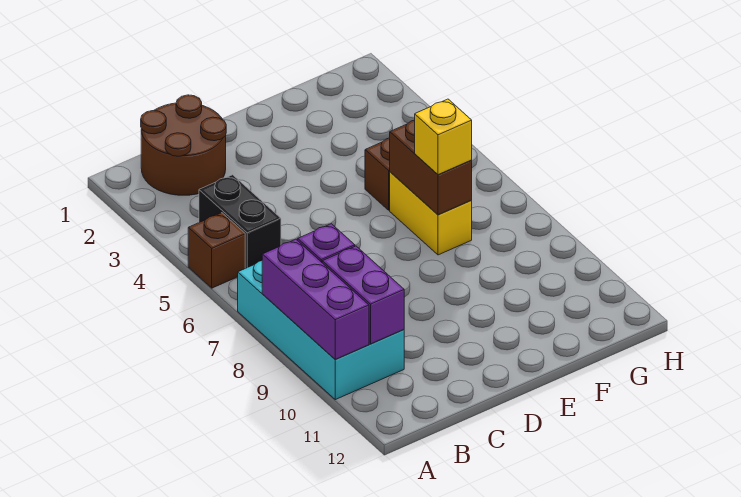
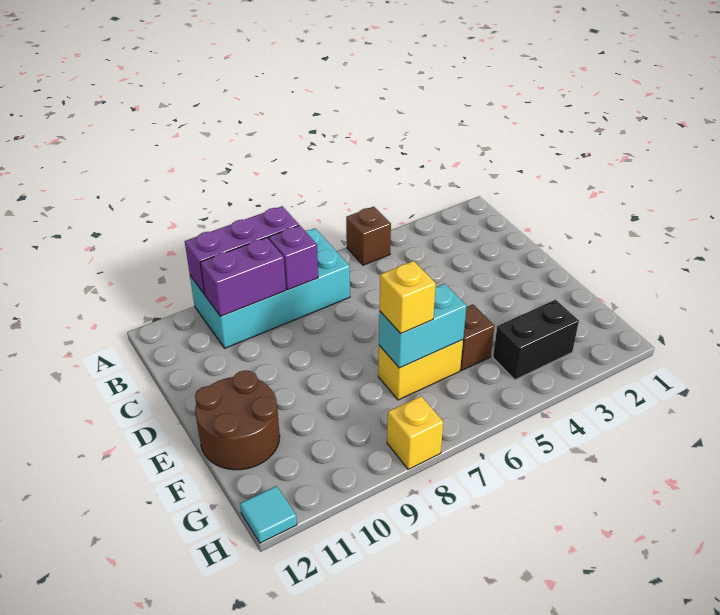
brown 2x2 round brick [141,95,226,195] -> brown 2x2 round brick moved to [195,370,280,470]
black 1x2 brick [199,175,281,268] -> black 1x2 brick moved to [493,300,579,380]
brown 1x2 brick [390,120,472,215] -> cyan 1x2 brick [379,284,466,368]
none -> yellow 1x1 brick [387,396,443,469]
none -> cyan 1x1 tile [240,486,297,543]

